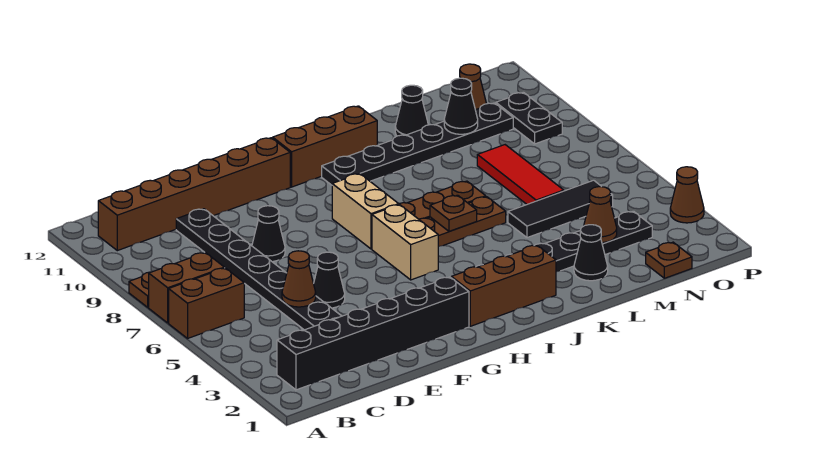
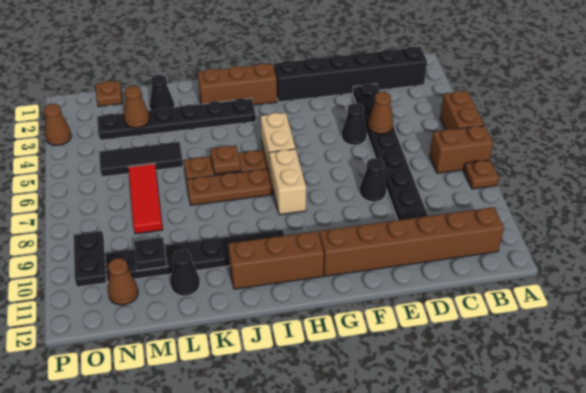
brown 1x2 brick [169,268,244,338] -> brown 1x2 brick turned to [440,91,484,130]
black 1x1 cone [444,78,478,134] -> black 1x1 plate [134,237,167,271]

